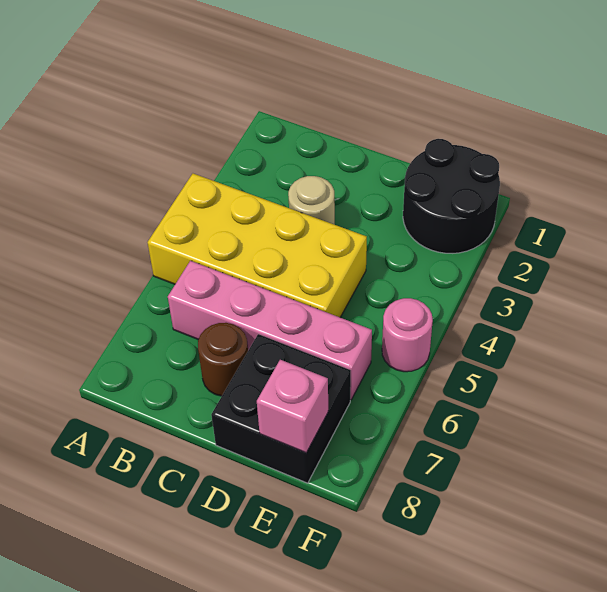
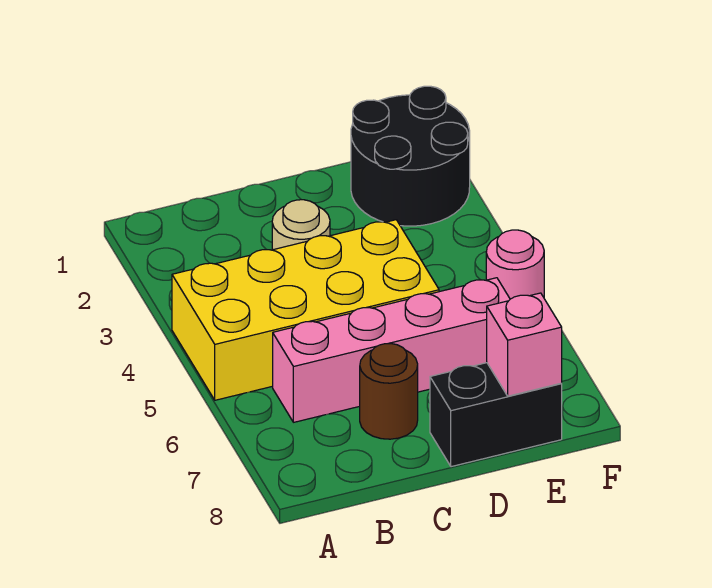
black 2x2 brick [211,334,351,483] -> black 1x2 brick [430,363,562,467]

